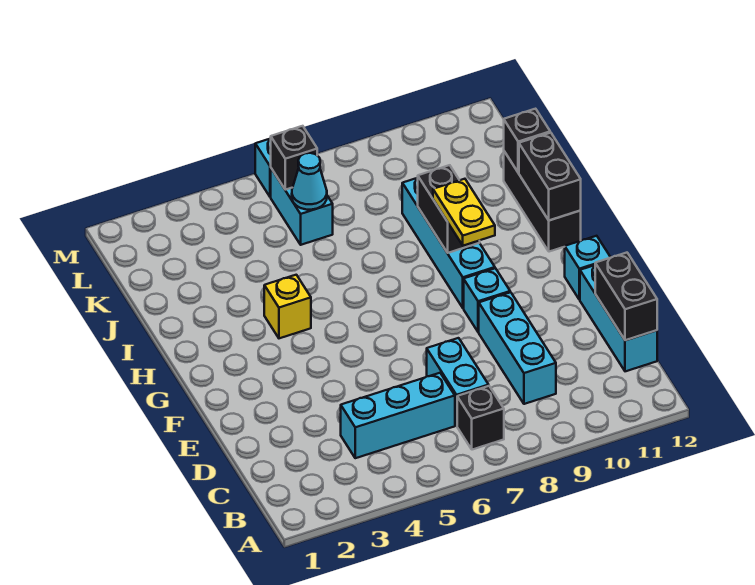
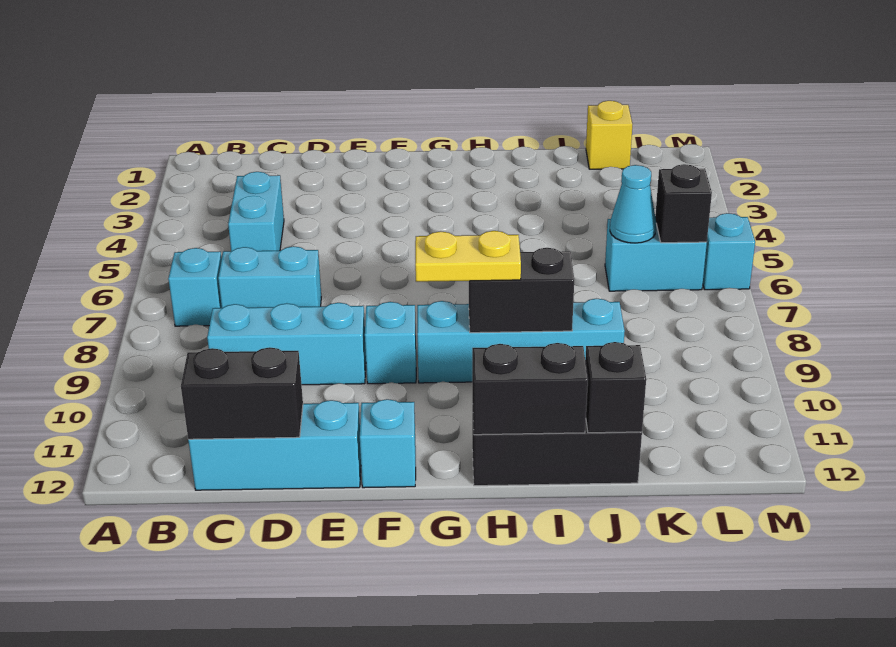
black 1x1 brick [457,386,504,450] -> cyan 1x1 brick [168,248,222,326]
cyan 1x3 brick [341,373,455,458] -> cyan 1x2 brick [228,172,284,251]
yellow 1x1 brick [264,275,311,338] -> yellow 1x1 brick moved to [586,101,632,169]

